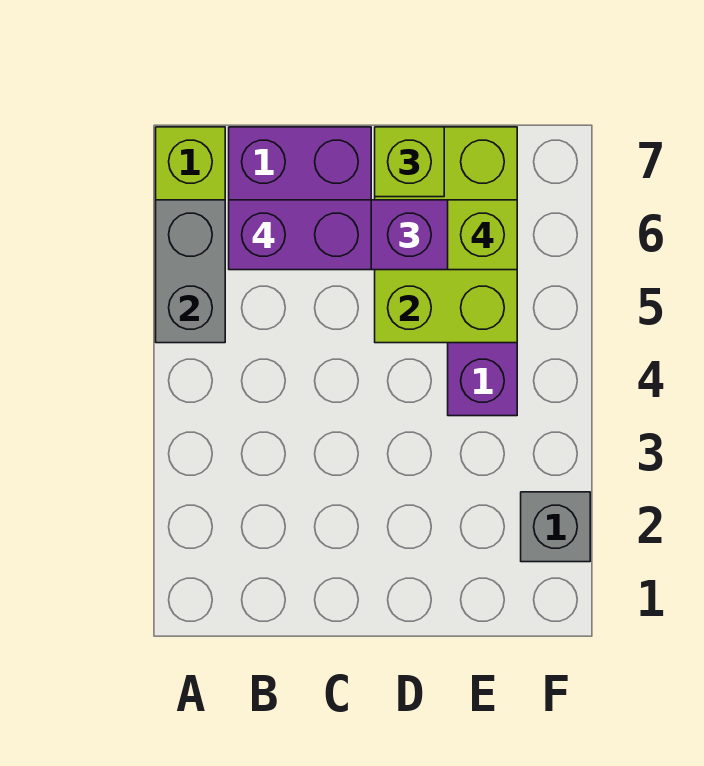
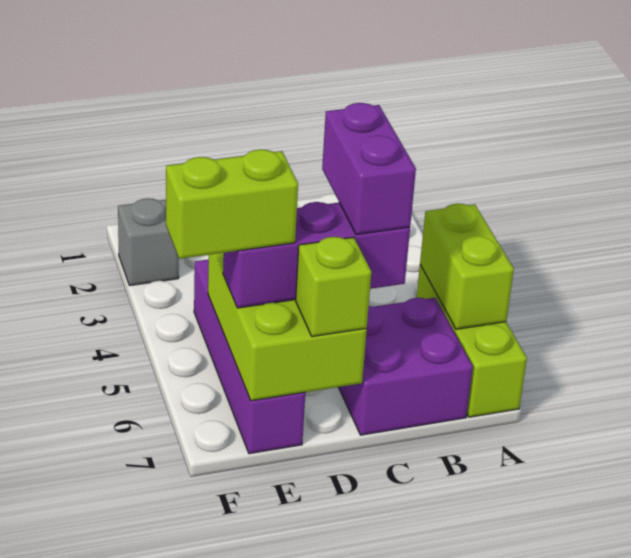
grey 1x2 brick [156,200,225,343] -> lime 1x2 brick [420,204,514,329]
purple 1x2 brick [229,200,371,270] -> purple 1x2 brick turned to [322,103,416,235]
lime 1x1 brick [448,200,517,270] -> lime 1x2 brick [166,149,298,259]

